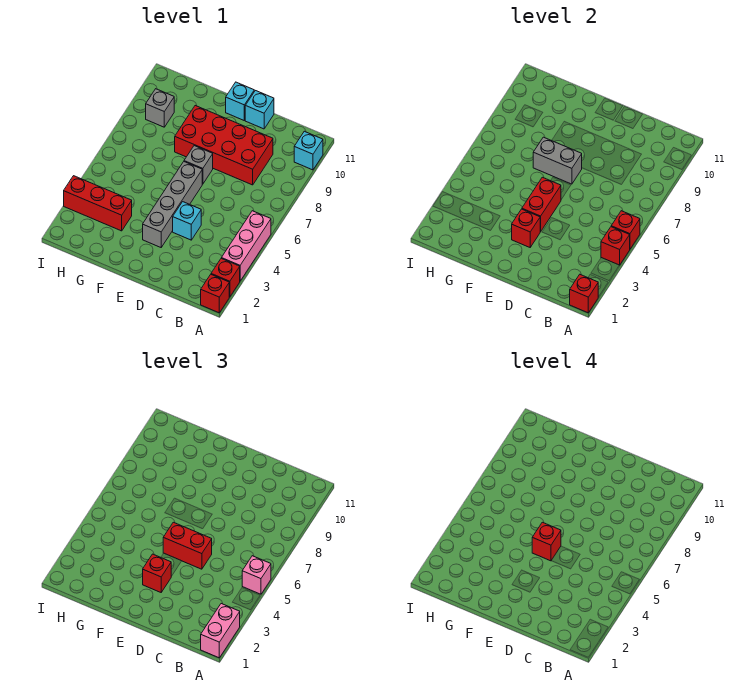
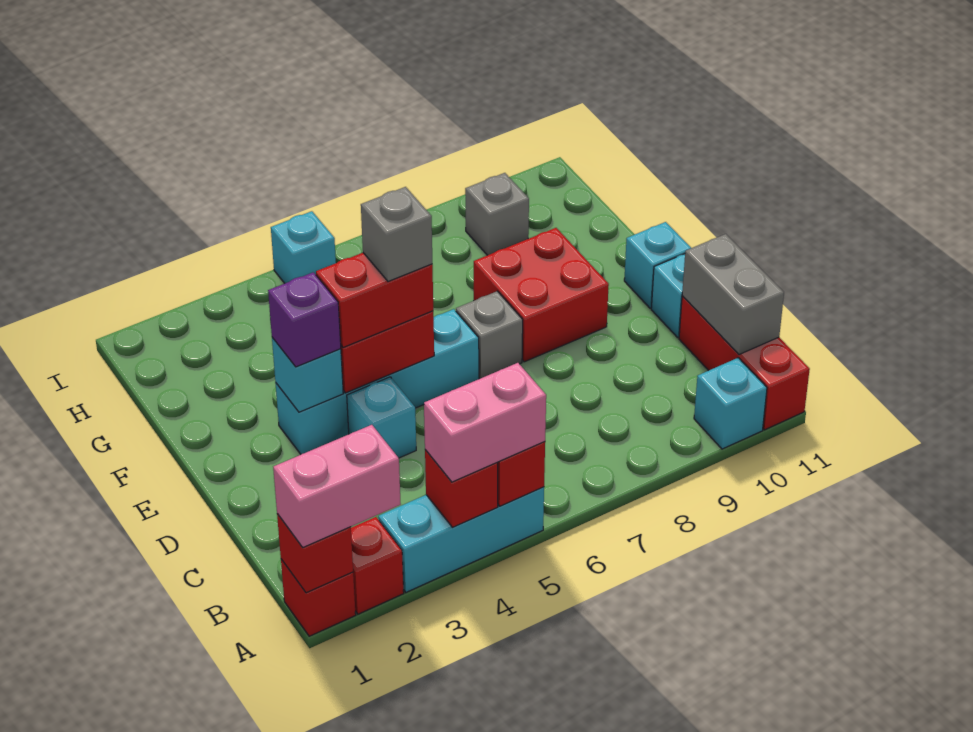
pink 1x3 brick [221,211,271,281] -> cyan 1x3 brick [378,487,544,592]
pink 1x1 brick [242,556,271,594] -> pink 1x2 brick [424,363,546,482]
red 2x4 brick [175,106,273,185] -> red 2x2 brick [474,228,609,362]
red 1x2 brick [163,522,212,569] -> red 1x2 brick turned to [316,253,433,348]
grey 1x4 brick [143,162,202,247] -> cyan 1x4 brick [276,309,479,454]
red 1x1 brick [512,209,540,247] -> cyan 1x1 brick [272,338,343,412]
red 1x1 brick [143,554,171,592] -> purple 1x1 brick [268,272,341,367]
red 1x1 brick [532,522,561,561] -> grey 1x1 brick [361,187,432,282]
grey 1x2 brick [533,137,582,184] -> grey 1x2 brick moved to [682,234,784,354]
red 1x3 brick [64,176,132,231] -> red 1x3 brick moved to [679,296,810,430]
none -> cyan 1x1 brick [271,211,336,283]

